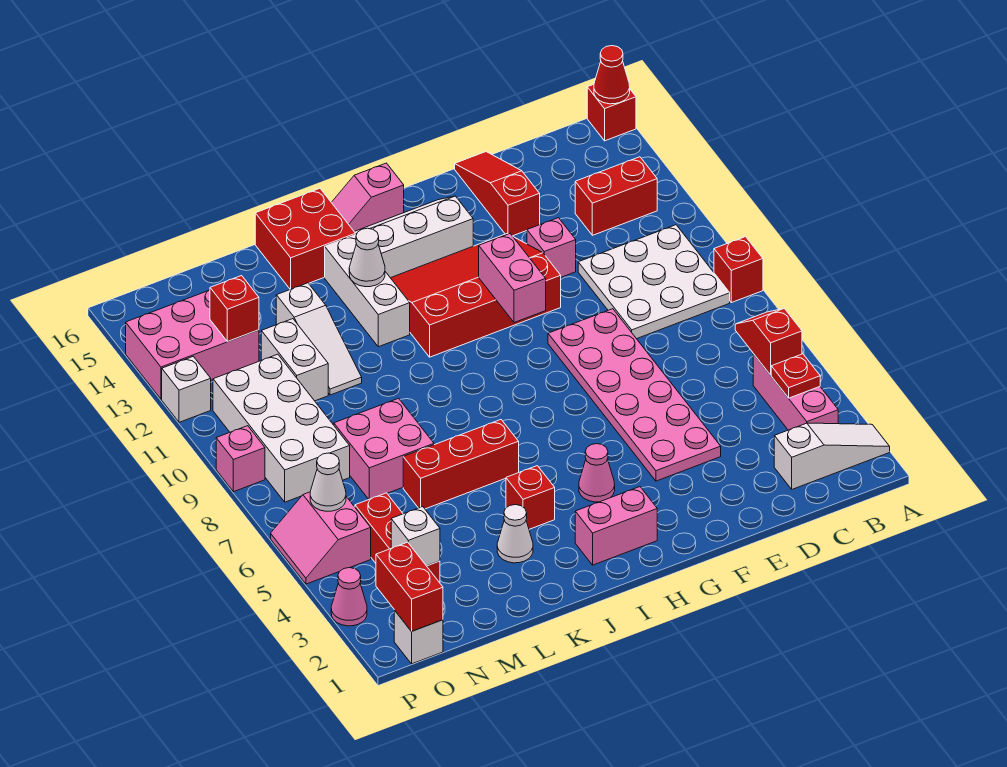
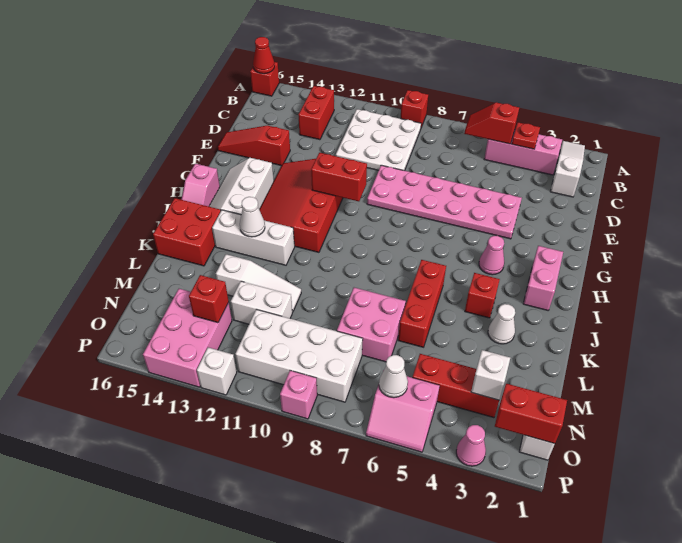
pink 1x1 brick [527,218,576,277] -> none
pink 1x2 brick [479,234,546,323] -> red 1x2 brick [311,153,367,201]

